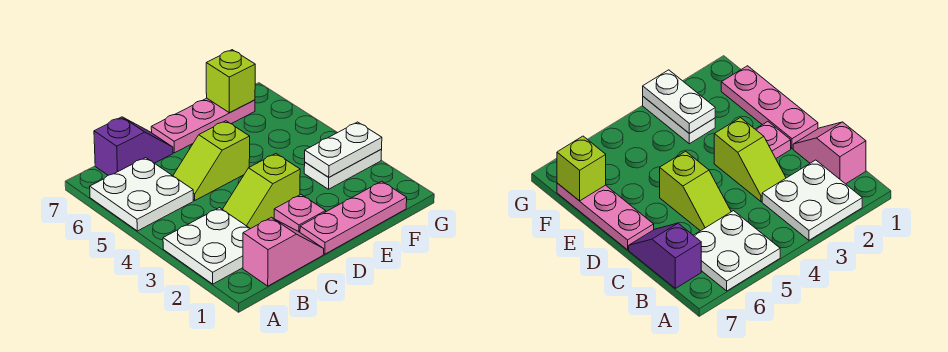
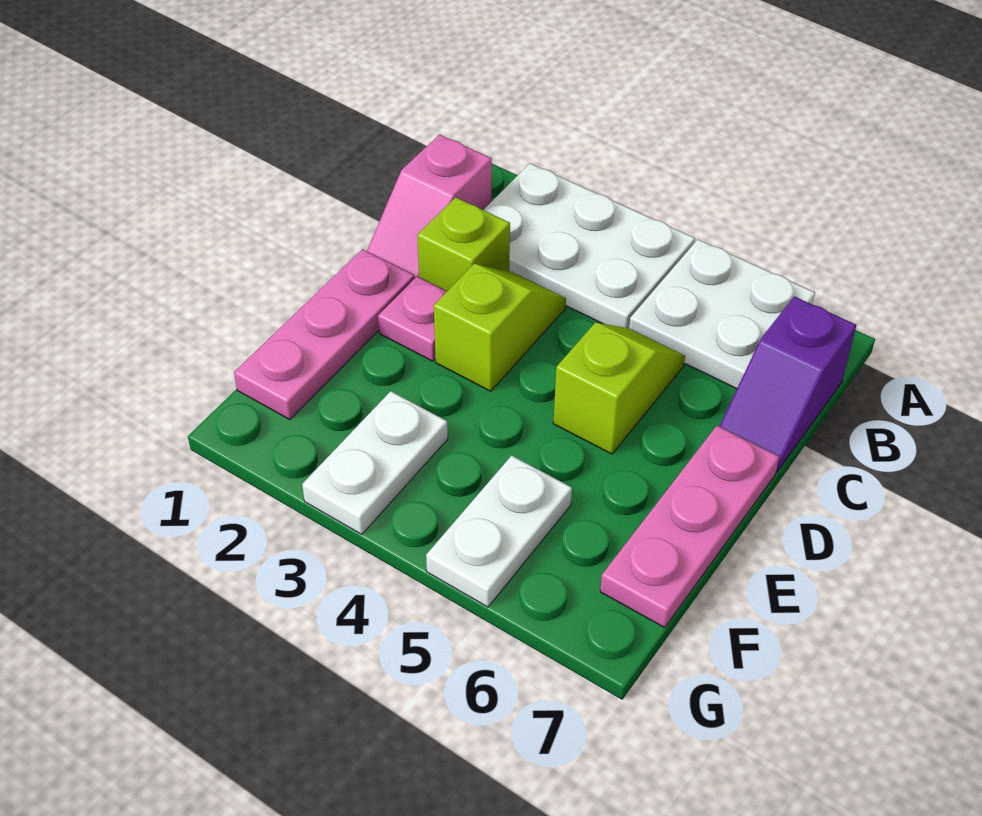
white 2x2 plate [163,208,250,284] -> white 2x3 plate [484,163,695,328]
white 1x2 plate [305,122,382,177] -> white 1x2 plate moved to [426,456,572,607]
lime 1x1 brick [206,50,255,113] -> lime 1x1 brick moved to [417,197,510,291]

